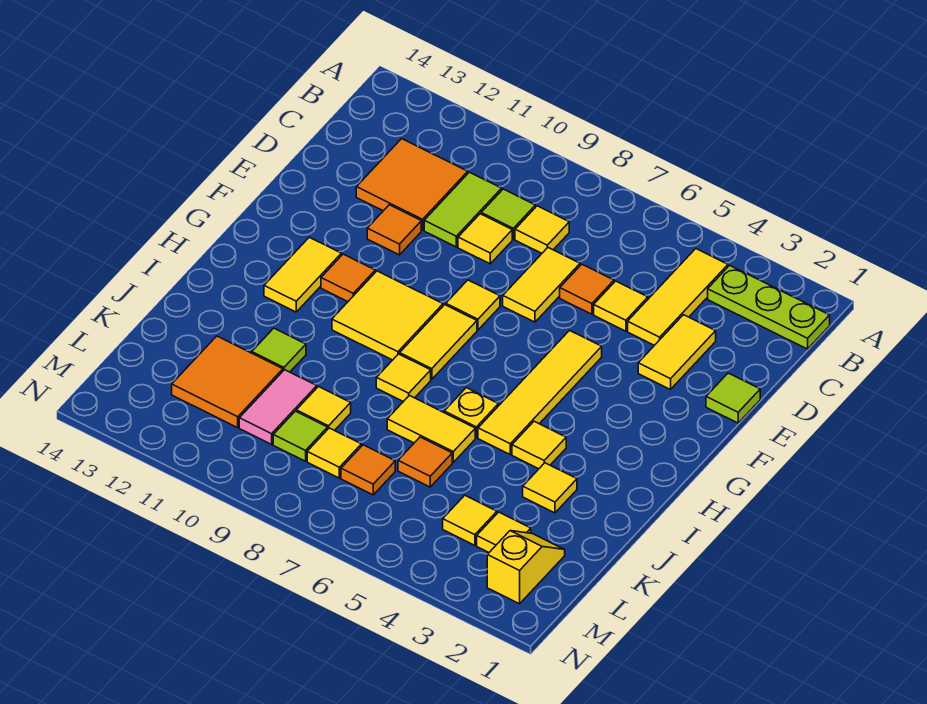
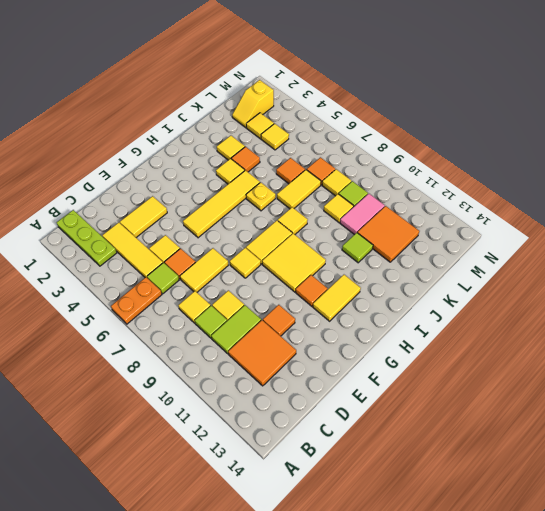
none -> orange 1x2 plate [111,277,162,324]
yellow 1x3 tile [628,249,728,345] -> yellow 1x3 tile turned to [103,222,163,277]
lime 1x1 tile [706,373,760,423] -> lime 1x1 tile moved to [147,263,179,294]
none -> orange 1x1 tile [231,147,260,172]
yellow 1x2 tile [387,395,475,462] -> yellow 1x2 tile turned to [277,170,321,209]

